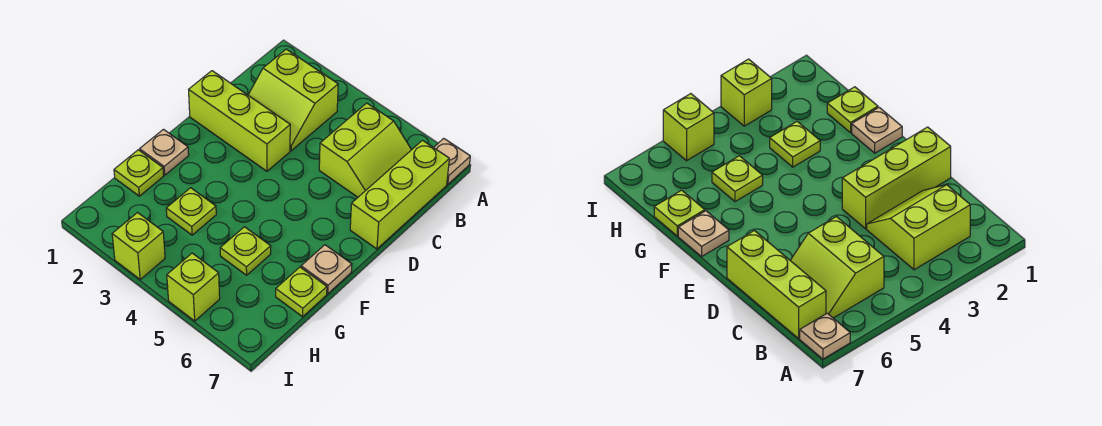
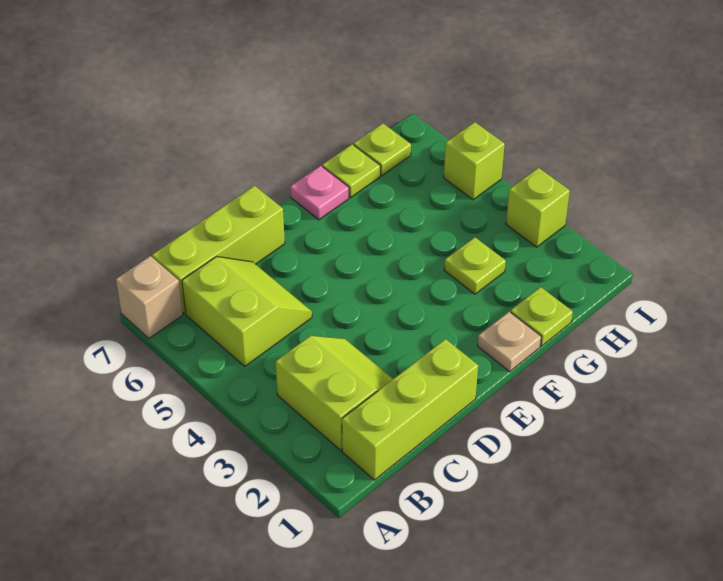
tan 1x1 plate [434,139,470,184] -> tan 1x1 brick [116,256,183,338]
lime 2x2 slope [319,103,411,197] -> lime 2x2 slope turned to [182,256,312,366]
lime 1x3 brick [189,71,290,171] -> lime 1x3 brick turned to [342,339,478,480]
tan 1x1 plate [301,245,352,294] -> pink 1x1 plate [290,166,349,220]
lime 1x1 plate [220,227,271,275] -> lime 1x1 plate moved to [354,123,411,176]

